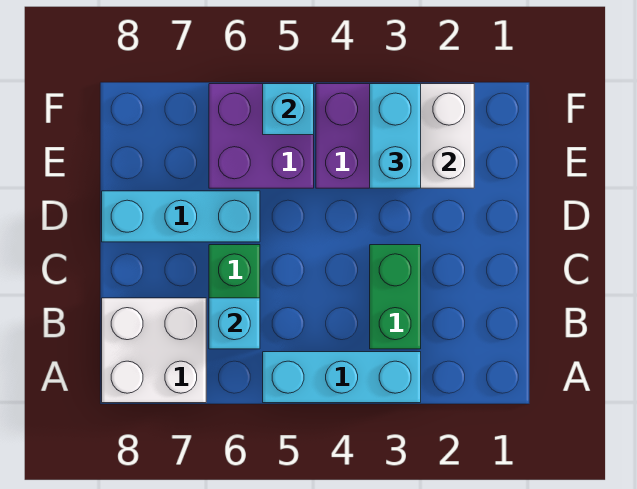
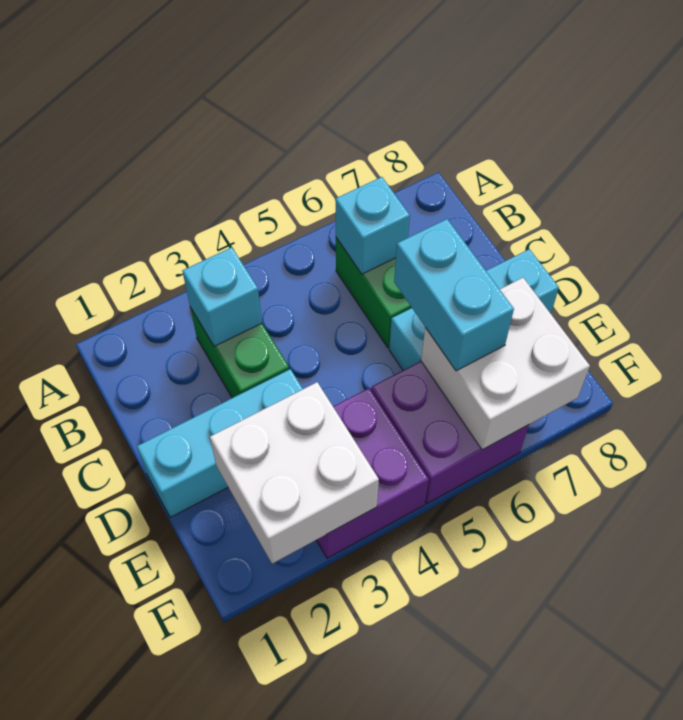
cyan 1x3 brick [263,352,421,403] -> cyan 1x3 brick moved to [137,369,303,518]
white 2x2 brick [102,298,206,403] -> white 2x2 brick moved to [421,278,590,450]
cyan 1x2 brick [370,84,421,188] -> cyan 1x2 brick moved to [394,219,514,371]
cyan 1x1 brick [263,84,314,135] -> cyan 1x1 brick moved to [182,247,262,346]

